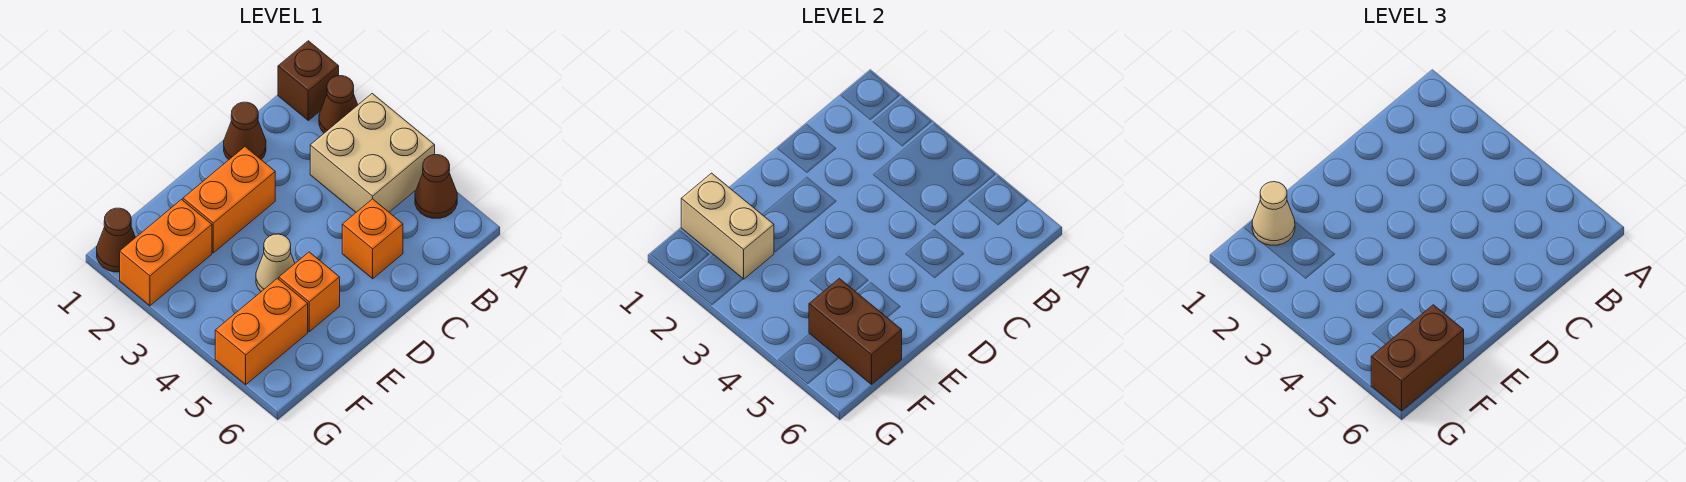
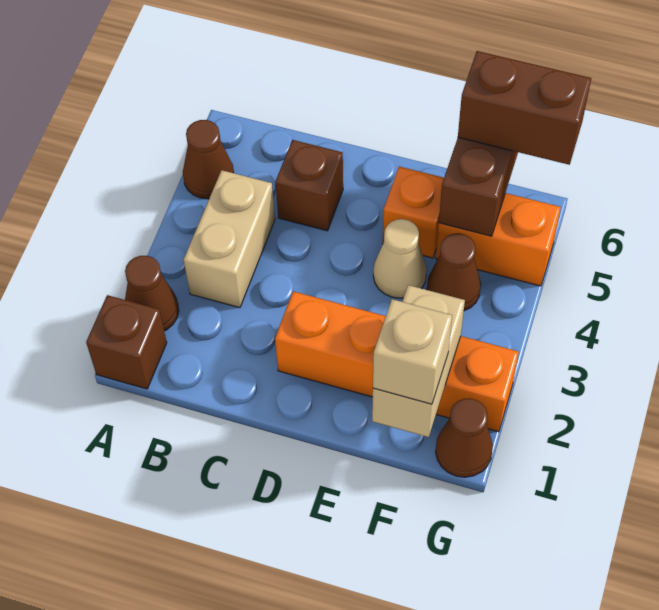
tan 2x2 brick [310,94,435,212] -> tan 1x2 brick [184,170,275,308]
brown 1x1 cone [224,102,266,160] -> brown 1x1 cone moved to [427,233,481,311]
orange 1x1 brick [342,199,403,279] -> brown 1x1 brick [275,140,343,231]
tan 1x1 cone [1252,182,1295,245] -> tan 1x1 brick [373,299,452,404]

